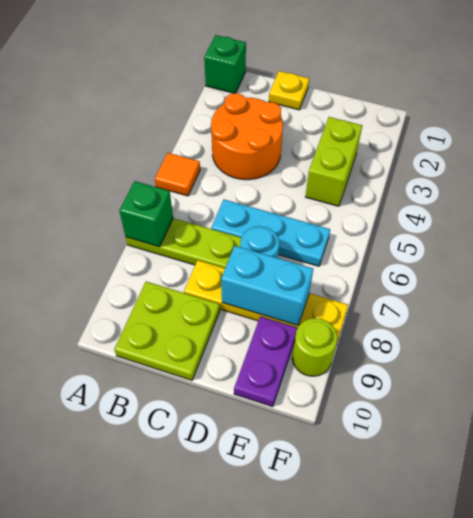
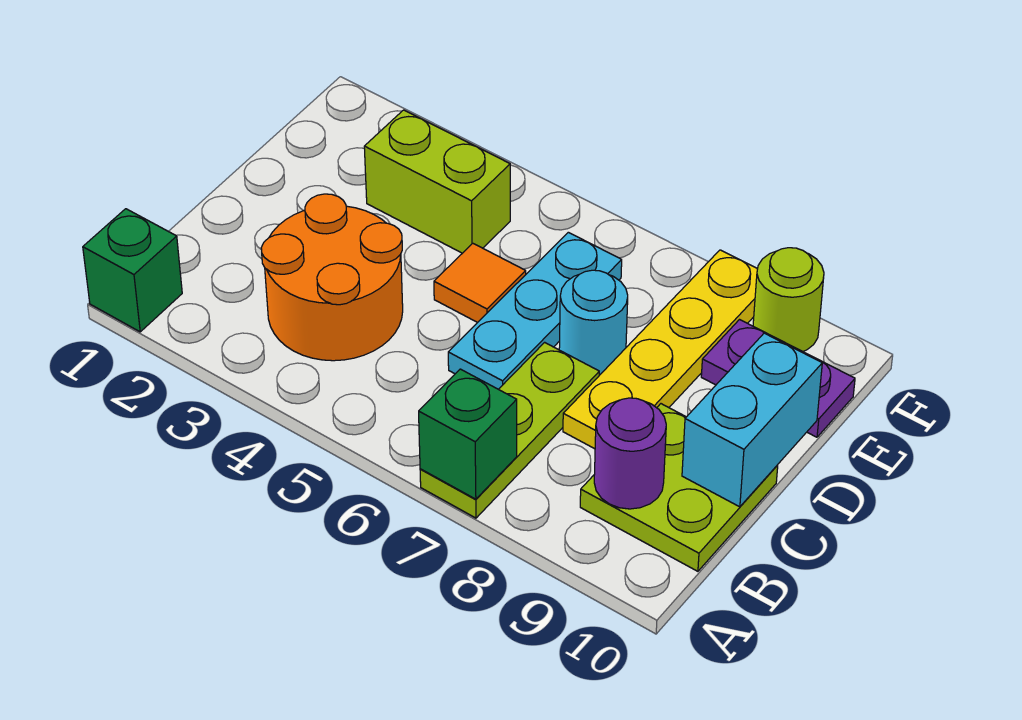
orange 1x1 tile [155,153,200,196] -> orange 1x1 tile moved to [434,243,526,323]
none -> purple 1x1 round brick [594,398,666,509]
yellow 1x1 plate [269,71,309,110] -> none
cyan 1x2 brick [221,246,313,326] -> cyan 1x2 brick moved to [682,333,822,507]

